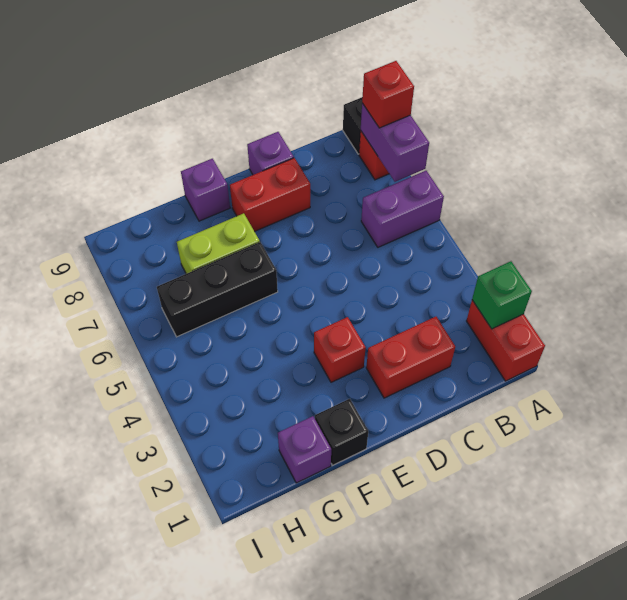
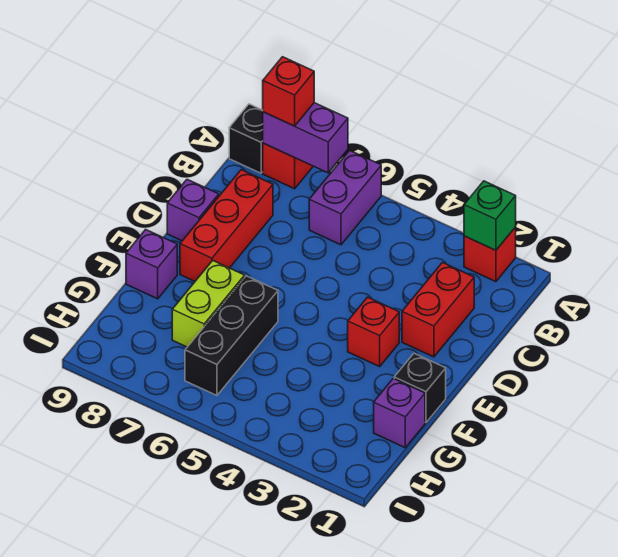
red 1x2 brick [467,300,545,381] -> red 1x1 brick [464,227,516,282]
red 1x2 brick [230,158,310,231] -> red 1x3 brick [180,170,273,281]

